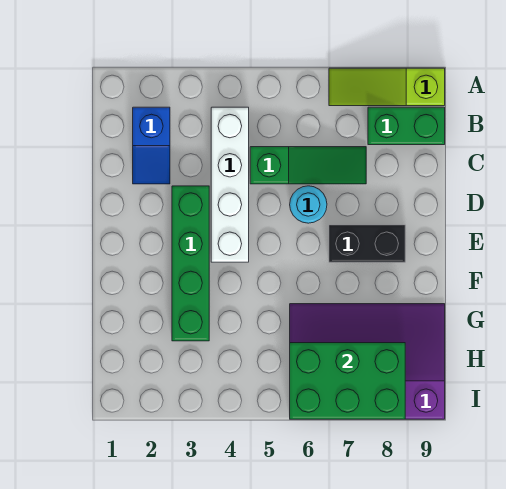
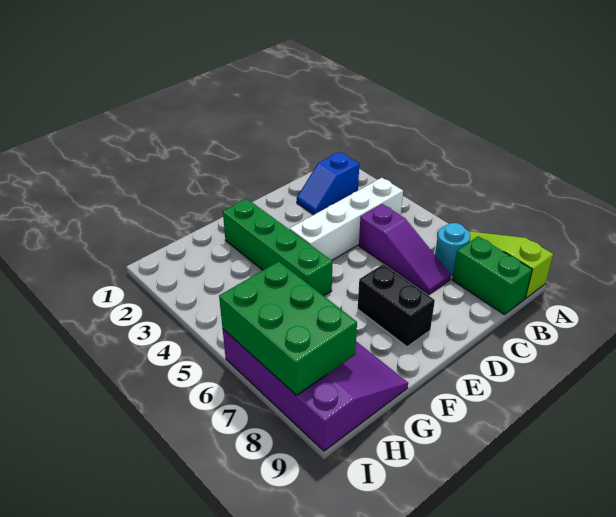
green 1x3 slope [250,147,366,184] -> purple 1x3 slope [359,204,451,294]
green 1x4 brick [172,186,209,341] -> green 1x4 brick turned to [223,199,332,296]
cyan 1x1 round brick [290,186,327,223] -> cyan 1x1 round brick moved to [435,223,470,275]

